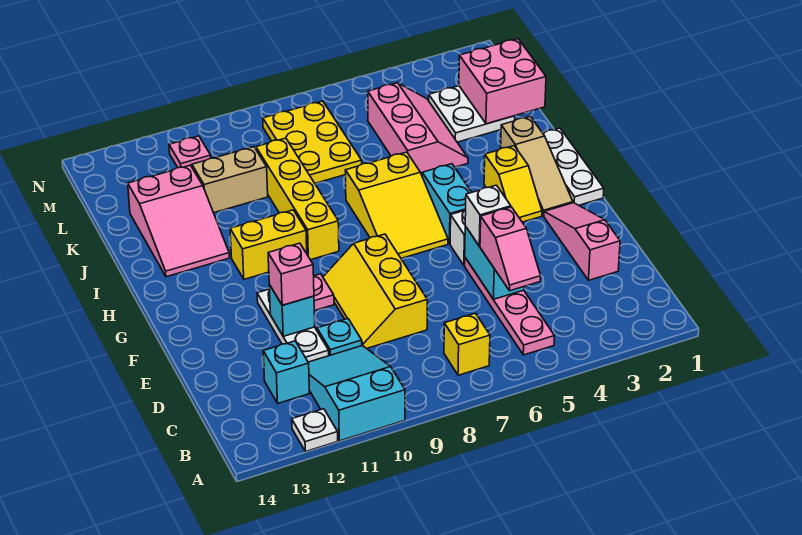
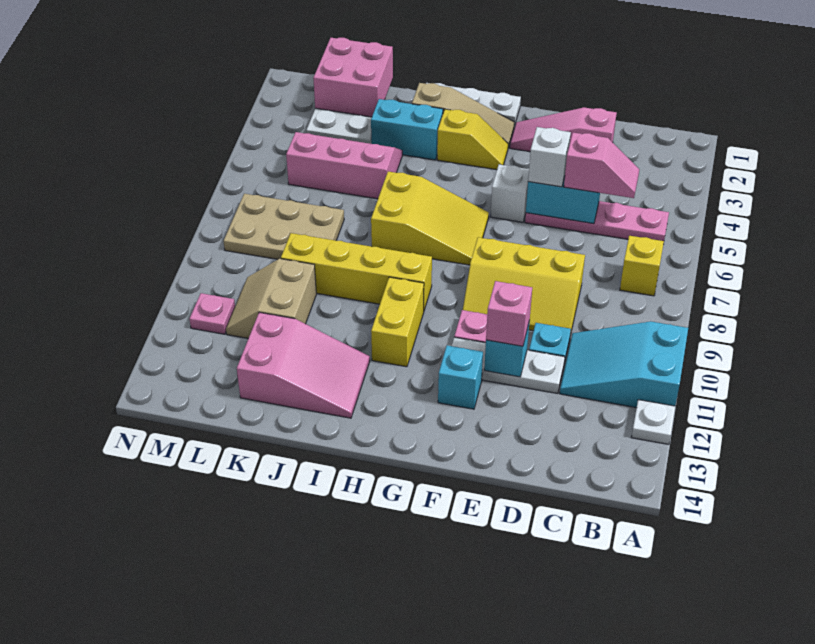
cyan 1x1 brick [263,341,309,403] -> cyan 1x1 brick moved to [438,345,483,409]
cyan 1x2 brick [422,164,472,244] -> cyan 1x2 brick moved to [371,99,443,160]
yellow 2x3 plate [263,101,362,183] -> tan 2x3 plate [224,194,344,259]

